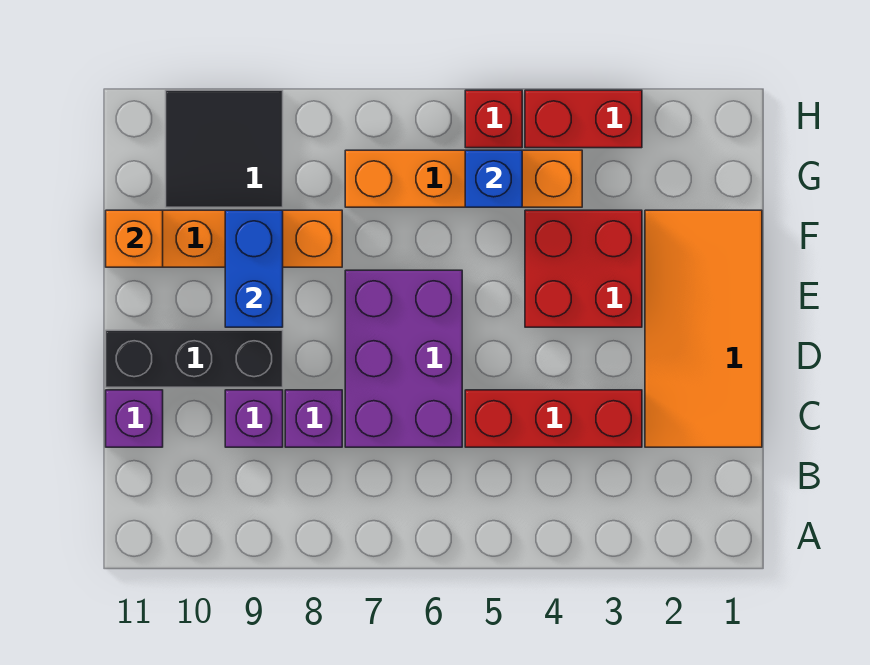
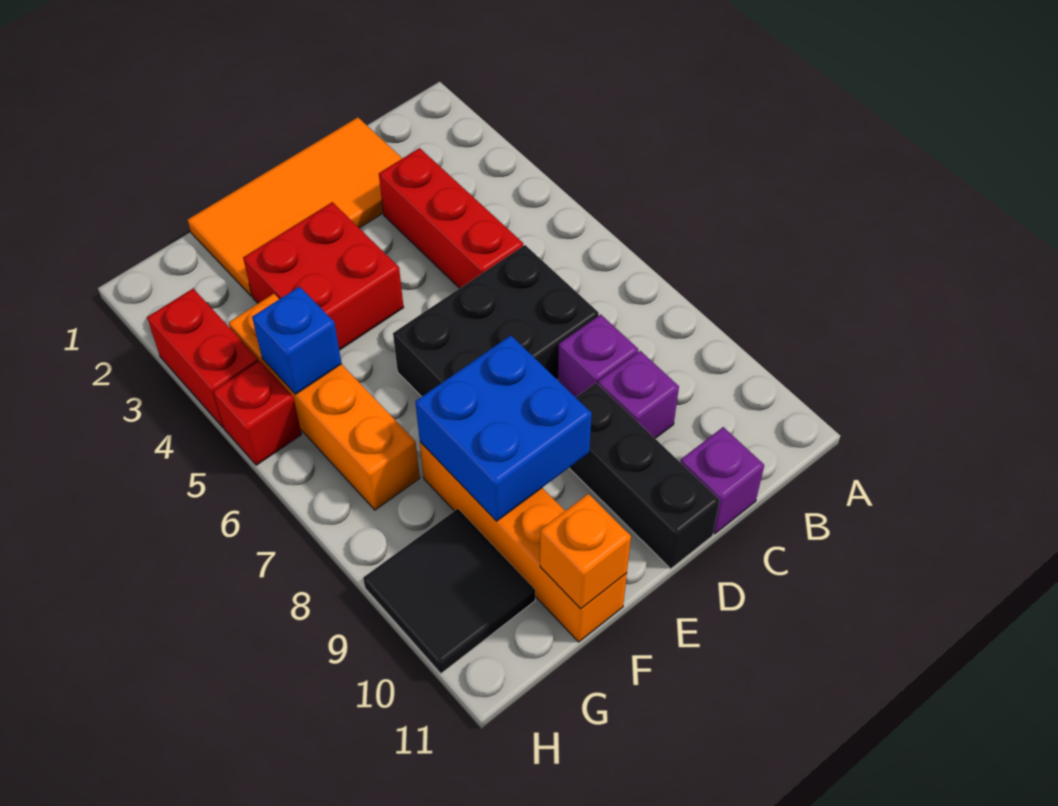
purple 2x3 brick [345,270,462,447] -> black 2x3 brick [393,245,599,397]
blue 1x2 brick [225,210,283,327] -> blue 2x2 brick [415,335,592,521]

